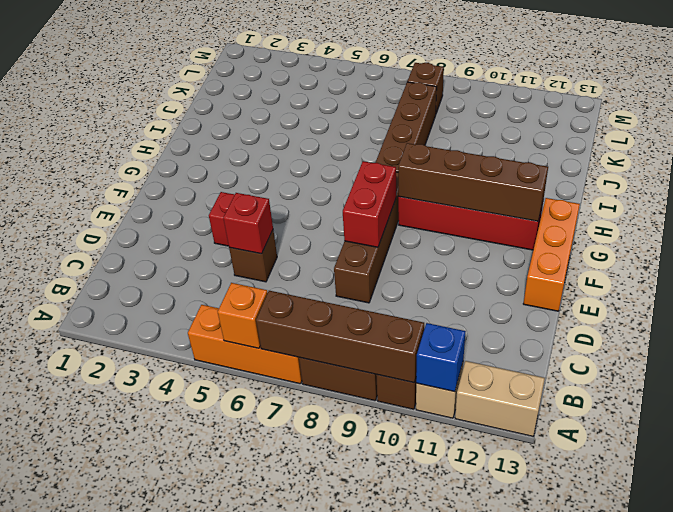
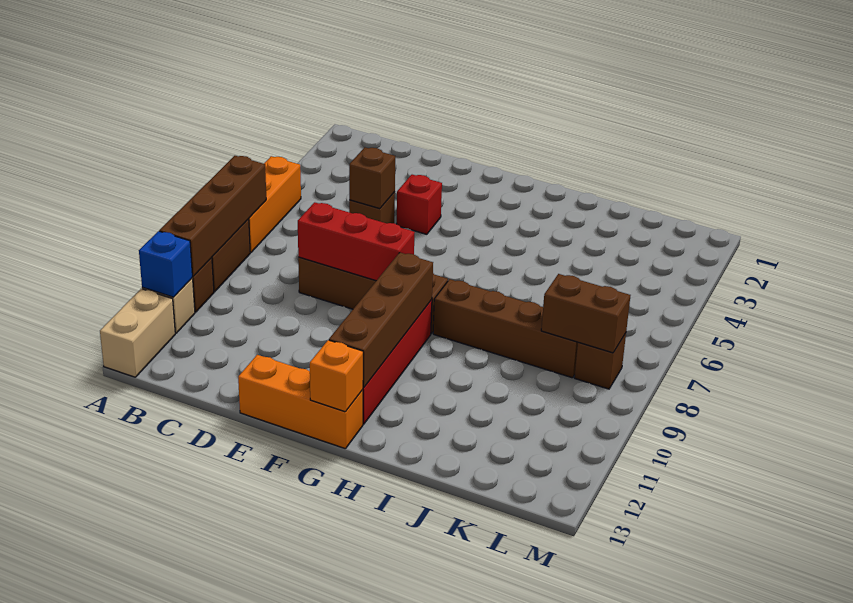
orange 1x1 brick [218,283,268,348] -> orange 1x1 brick moved to [310,340,363,412]
red 1x1 brick [223,193,273,254] -> brown 1x1 brick [349,147,395,209]
red 1x2 brick [343,161,396,247] -> red 1x3 brick [298,202,415,281]
none -> brown 1x2 brick [541,274,630,353]

